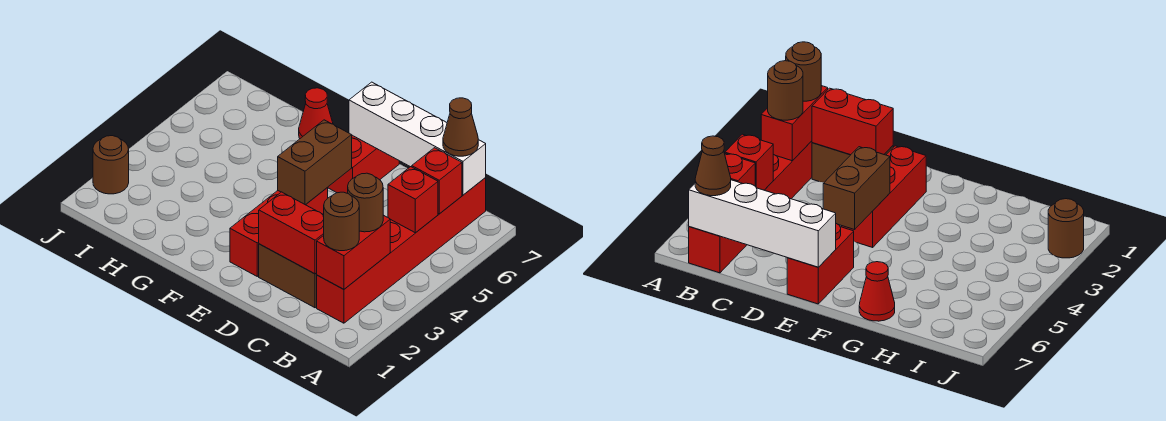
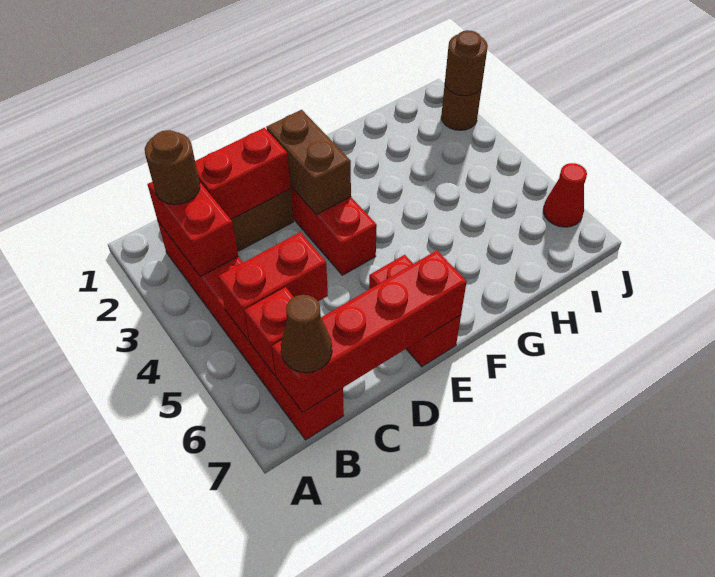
brown 1x1 round brick [348,173,383,232] -> brown 1x1 round brick moved to [445,30,488,96]
red 1x1 brick [388,167,438,233] -> red 1x2 brick [218,232,328,341]
white 1x4 brick [349,82,486,195] -> red 1x4 brick [272,250,467,412]
brown 1x2 brick [278,120,352,205] -> brown 1x2 brick moved to [266,110,351,215]
red 1x1 cone [299,88,333,138] -> red 1x1 cone moved to [543,163,587,227]

